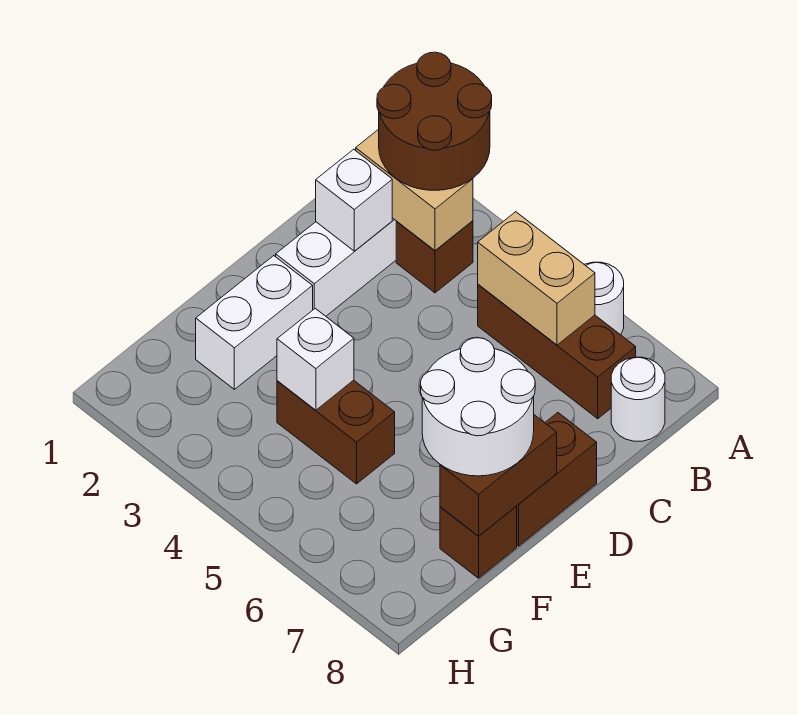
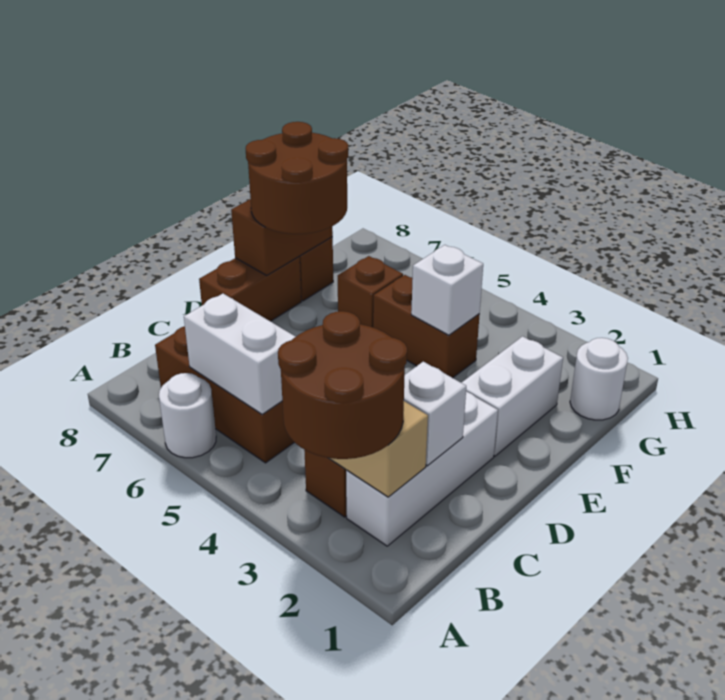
tan 1x2 brick [478,212,595,345] -> white 1x2 brick [184,293,296,414]
white 1x1 round brick [611,357,665,441] -> white 1x1 round brick moved to [570,338,628,420]
white 2x2 round brick [421,338,535,476] -> brown 2x2 round brick [246,122,348,234]
none -> brown 1x1 brick [338,256,403,327]

